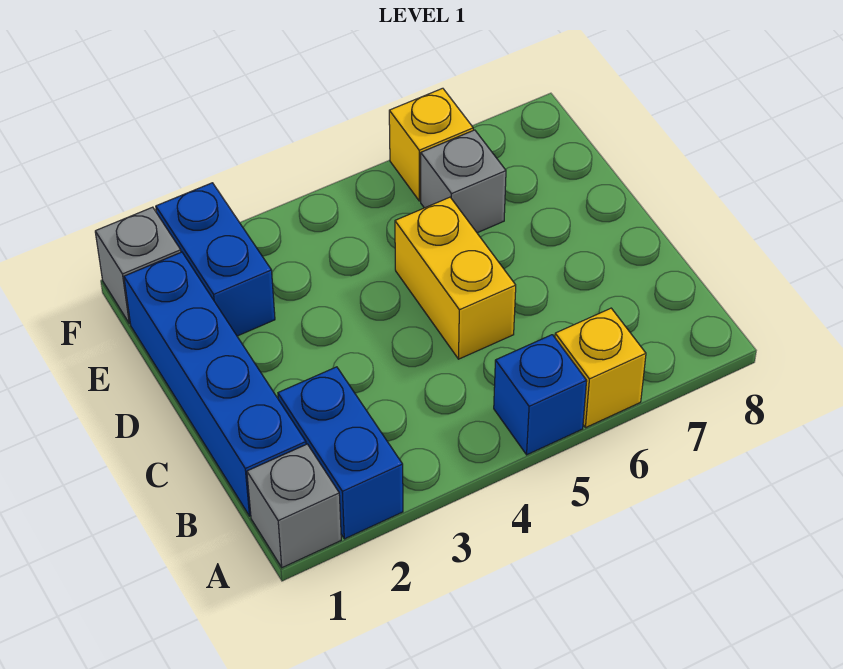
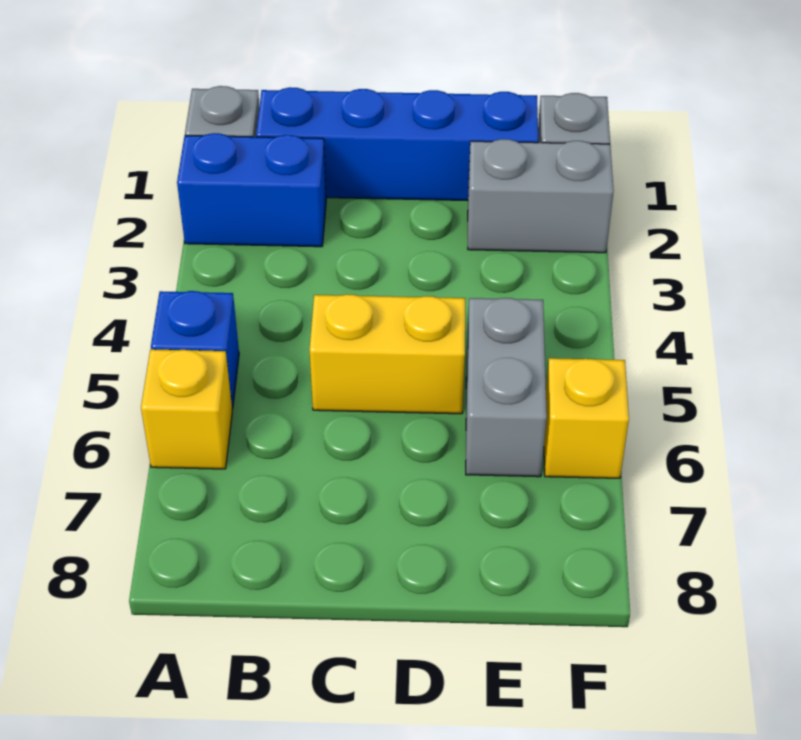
blue 1x2 brick [156,183,275,336] -> grey 1x2 brick [468,139,614,253]
grey 1x1 brick [421,130,506,233] -> grey 1x2 brick [466,298,547,477]

